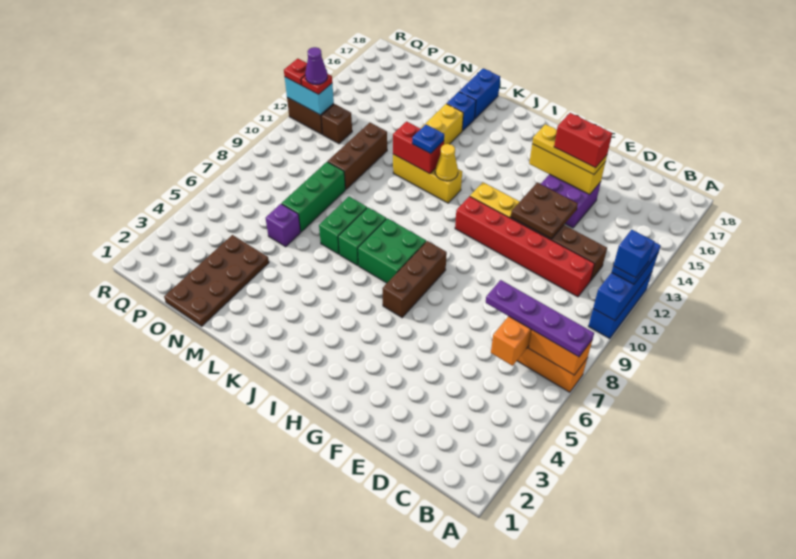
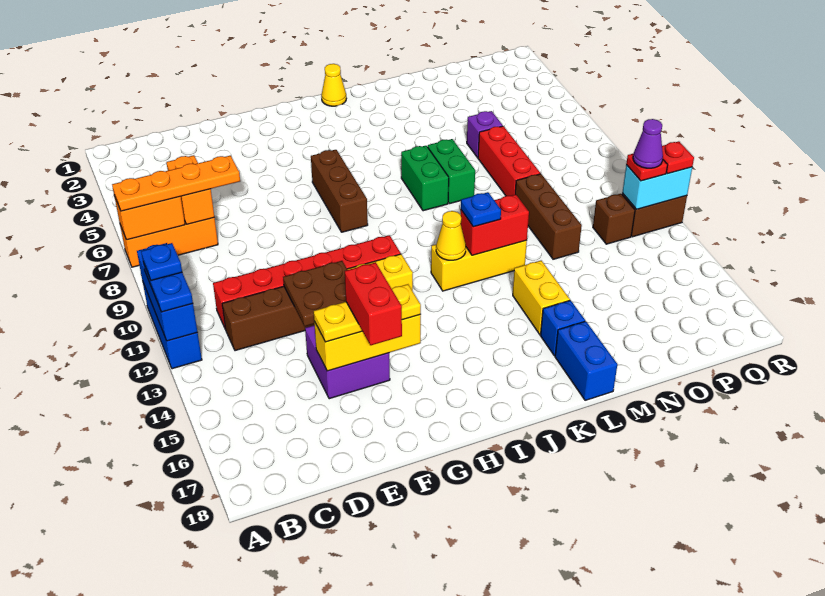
purple 1x4 plate [486,280,594,357] -> orange 1x4 plate [112,156,240,211]
blue 1x1 brick [613,230,655,278] -> blue 1x1 plate [141,243,182,280]
red 1x2 brick [554,113,612,168] -> red 1x2 brick turned to [345,262,402,345]
green 2x2 brick [358,218,426,283] -> none
none -> yellow 1x1 cone [321,64,346,106]
brown 2x4 plate [164,235,269,326] -> none
green 1x3 brick [282,162,345,232] -> red 1x3 brick [478,126,540,196]

